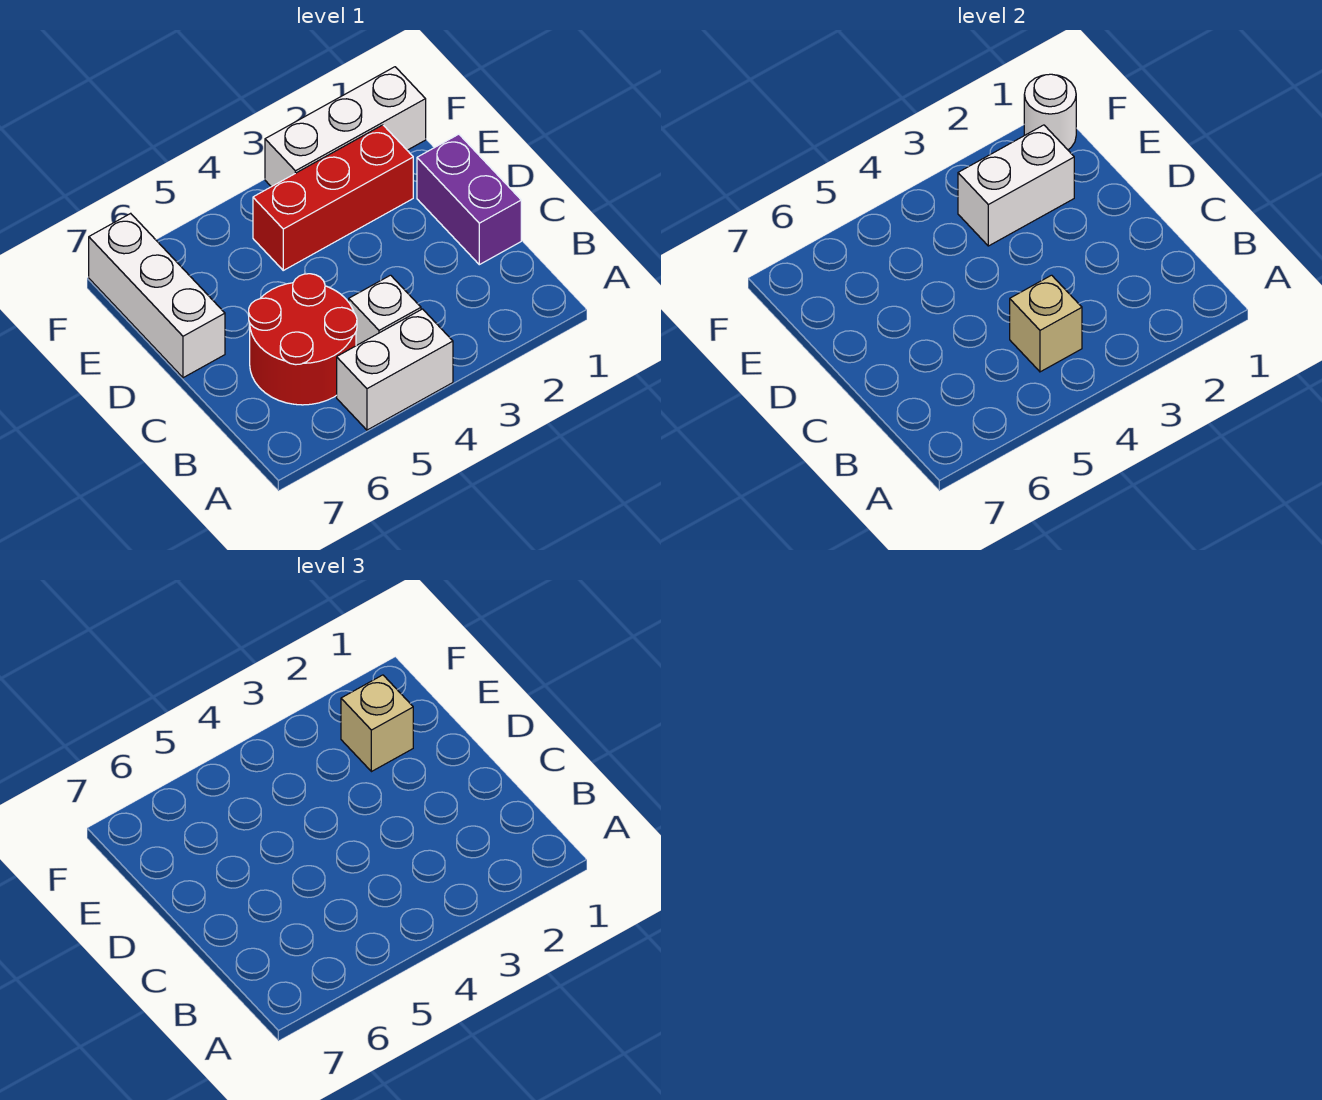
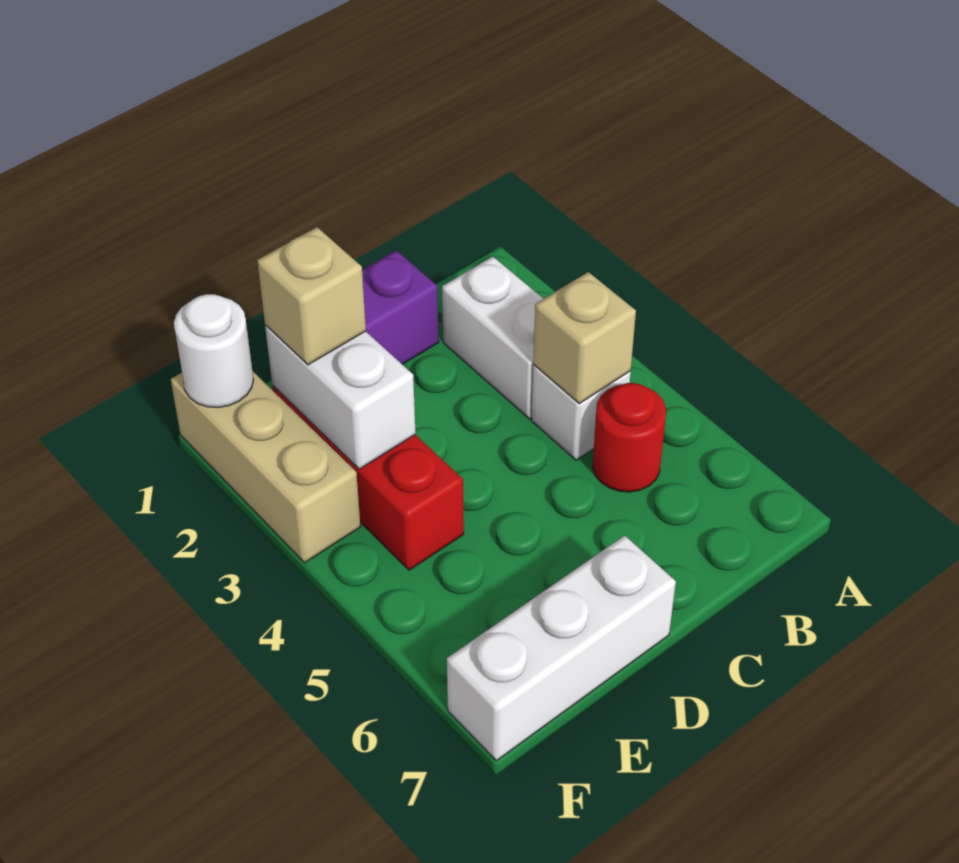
white 1x2 brick [337,309,453,430] -> white 1x2 brick moved to [442,256,543,419]
red 2x2 round brick [249,274,357,405] -> red 1x1 round brick [592,383,666,492]
white 1x3 brick [265,67,426,187] -> tan 1x3 brick [171,372,361,563]

